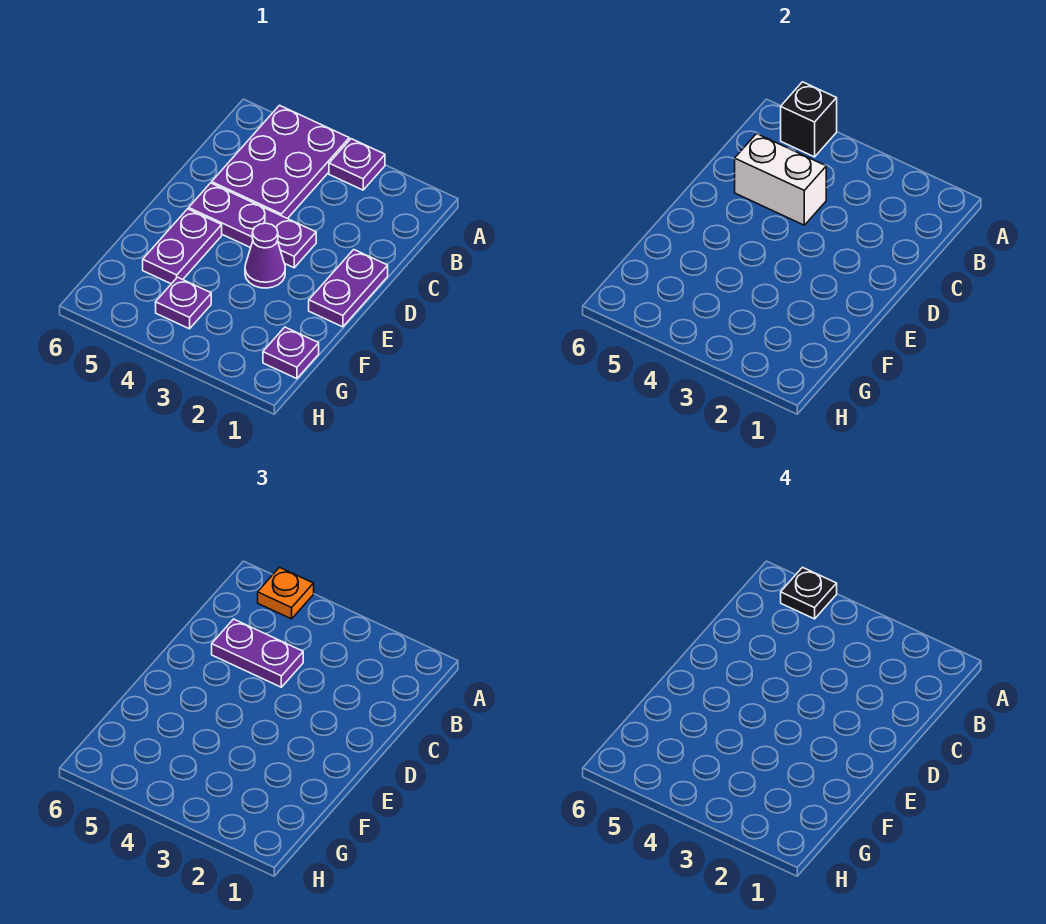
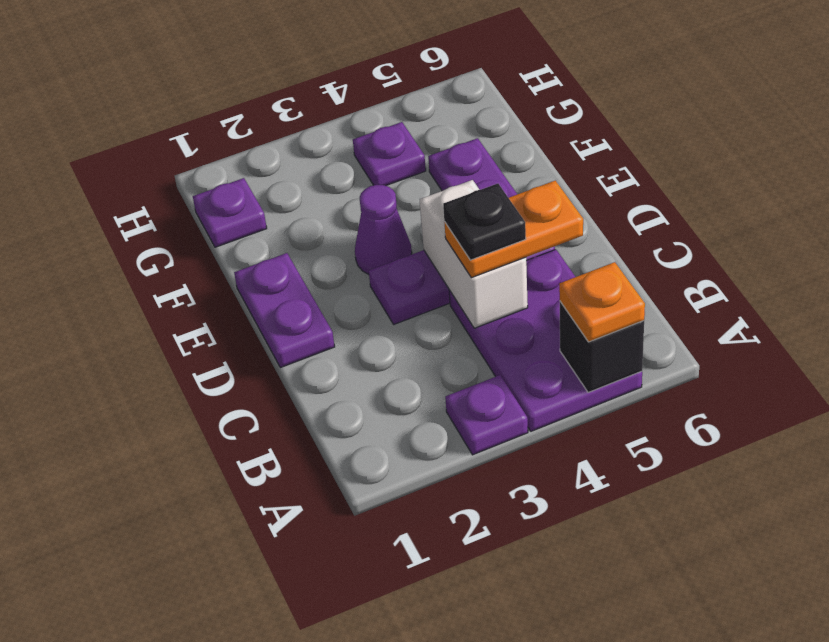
black 1x1 plate [781,567,837,619] -> black 1x1 plate moved to [443,184,526,260]
white 1x2 brick [735,134,826,225] -> white 1x2 brick turned to [420,180,528,328]
purple 1x2 plate [212,619,303,687] -> orange 1x2 plate [444,180,583,278]

